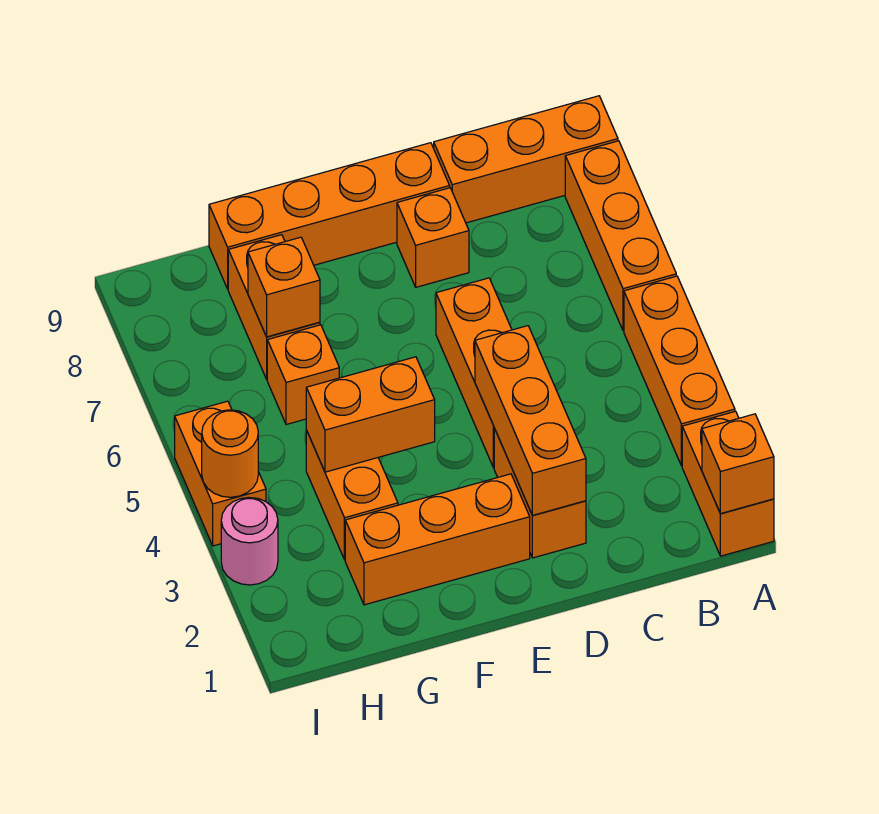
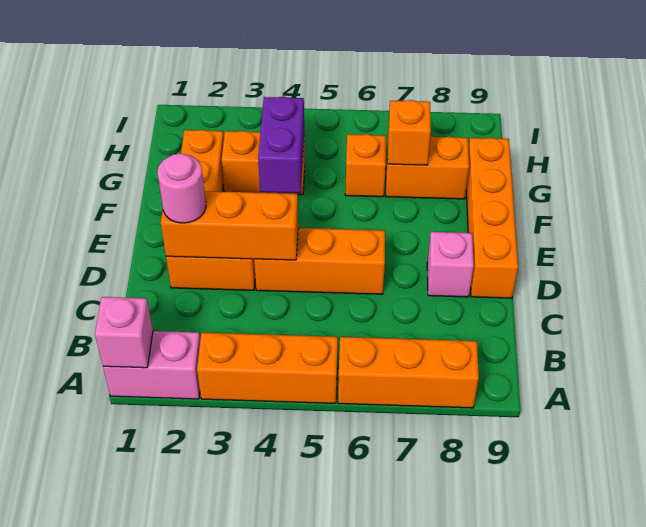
orange 1x2 brick [682,411,774,556] -> pink 1x2 brick [103,331,200,399]
orange 1x1 brick [702,414,774,514] -> pink 1x1 brick [95,297,153,368]
orange 1x3 brick [434,96,618,223] -> none
orange 1x1 brick [397,188,469,287] -> pink 1x1 brick [427,232,474,297]
orange 1x2 brick [306,357,435,472] -> purple 1x2 brick [258,97,304,193]
pink 1x1 round brick [221,498,278,585] -> pink 1x1 round brick moved to [157,153,206,223]
orange 1x2 brick [175,401,266,546] -> none
orange 1x1 round brick [202,410,258,497] -> none

